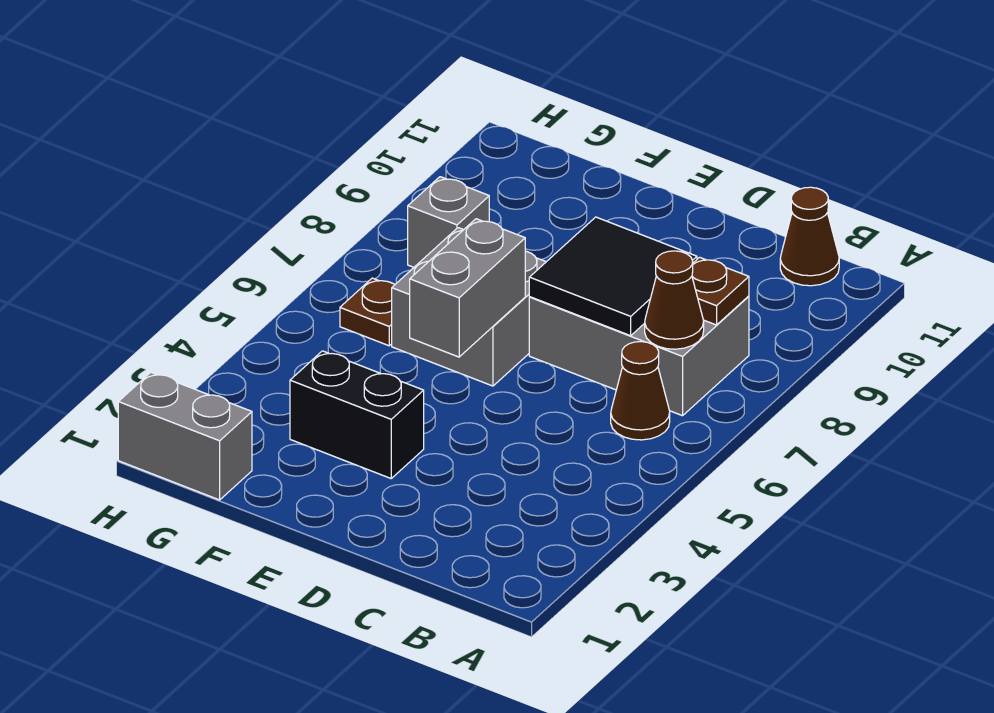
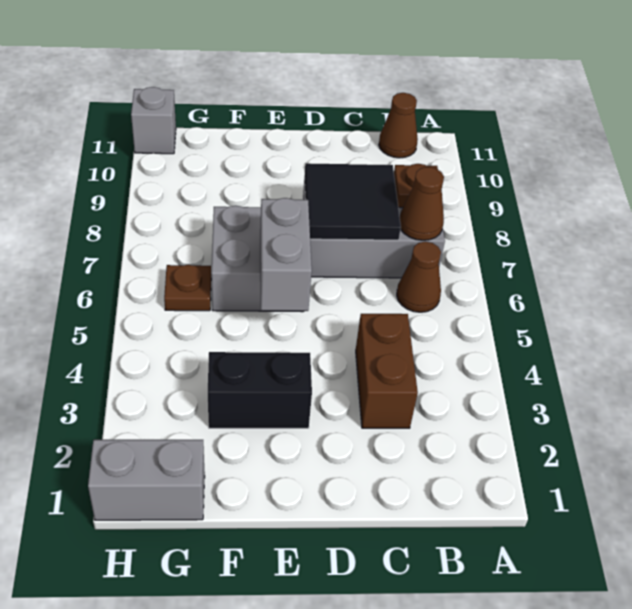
none -> brown 1x2 brick [356,314,418,428]
grey 1x1 brick [408,177,489,267] -> grey 1x1 brick moved to [131,87,176,154]

